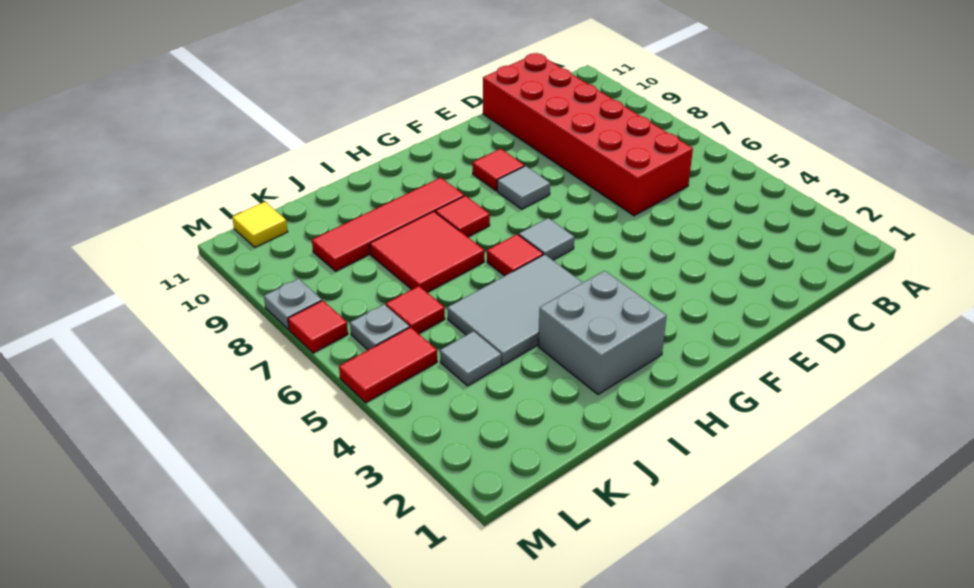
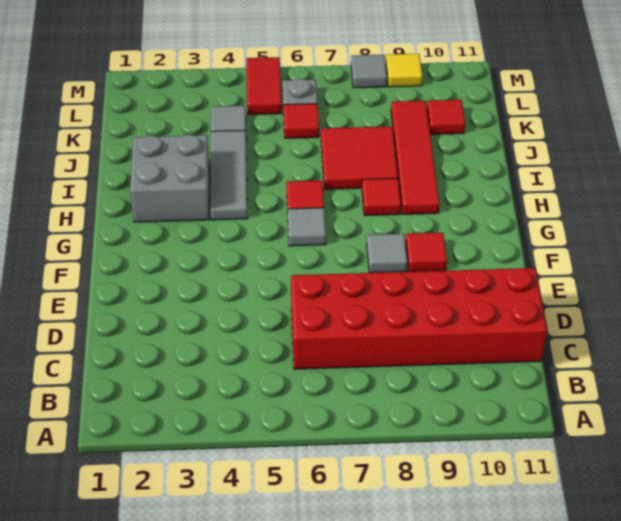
grey 2x3 tile [447,254,583,365] -> grey 1x3 tile [210,130,248,220]
yellow 1x1 tile [232,202,288,247] -> yellow 1x1 tile moved to [386,54,422,87]
red 1x1 tile [288,301,348,353] -> red 1x1 tile moved to [427,100,465,134]
grey 1x1 plate [264,279,322,330] -> grey 1x1 tile [351,55,387,88]

